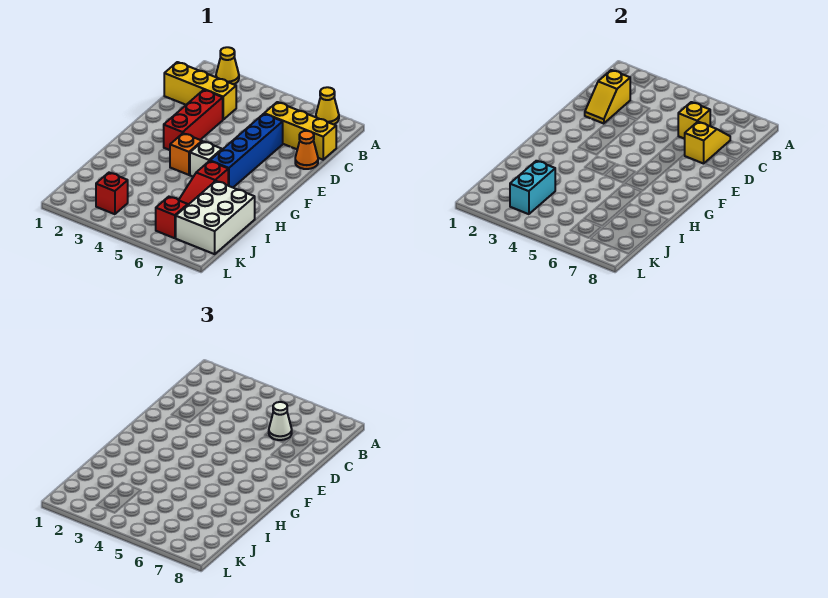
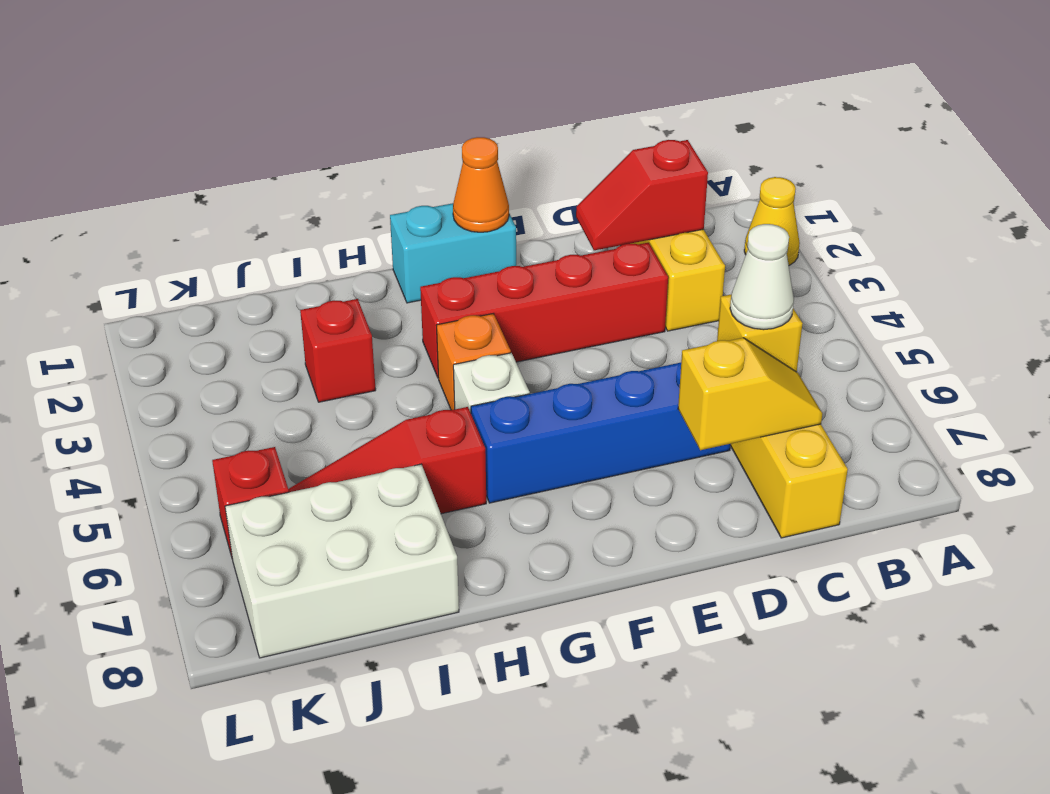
yellow 1x1 cone [316,87,339,124] -> none
yellow 1x2 slope [585,70,630,124] -> red 1x2 slope [576,140,708,251]
red 1x3 brick [164,90,223,150] -> red 1x4 brick [420,243,668,377]
orange 1x1 cone [295,131,318,169] -> orange 1x1 cone moved to [453,137,509,232]
cyan 1x2 brick [510,161,555,214] -> cyan 1x2 brick moved to [390,203,516,303]
red 1x1 brick [96,173,128,214] -> red 1x1 brick moved to [300,299,376,402]

